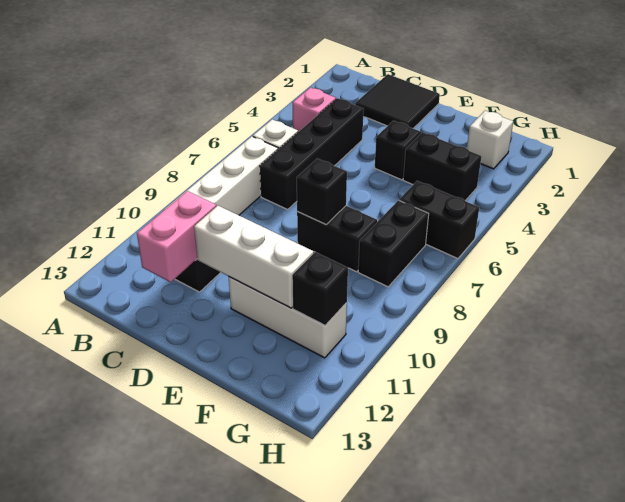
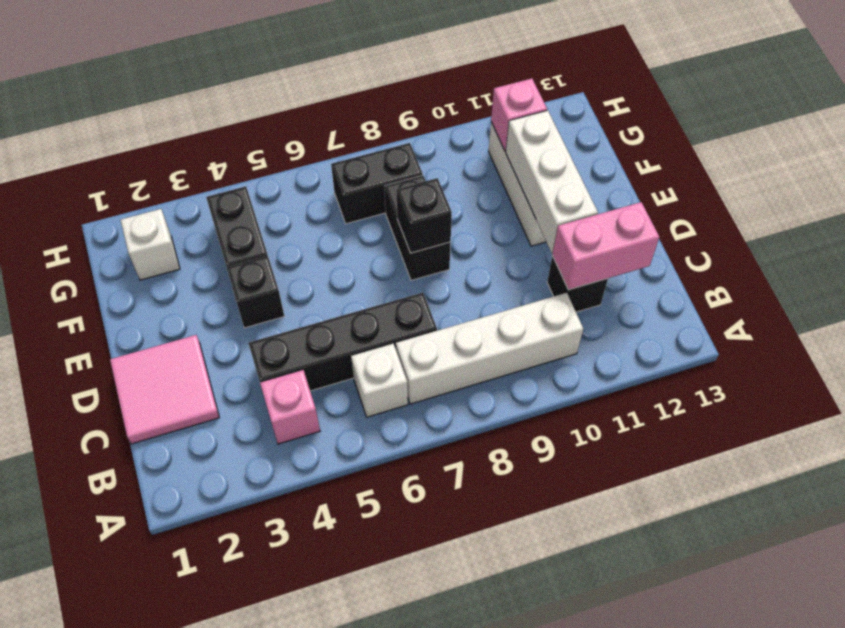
black 2x2 tile [355,74,440,128] -> pink 2x2 tile [110,335,219,444]
black 1x2 brick [399,181,479,259] -> none
black 1x1 brick [292,252,348,325] -> pink 1x1 brick [491,78,547,151]

